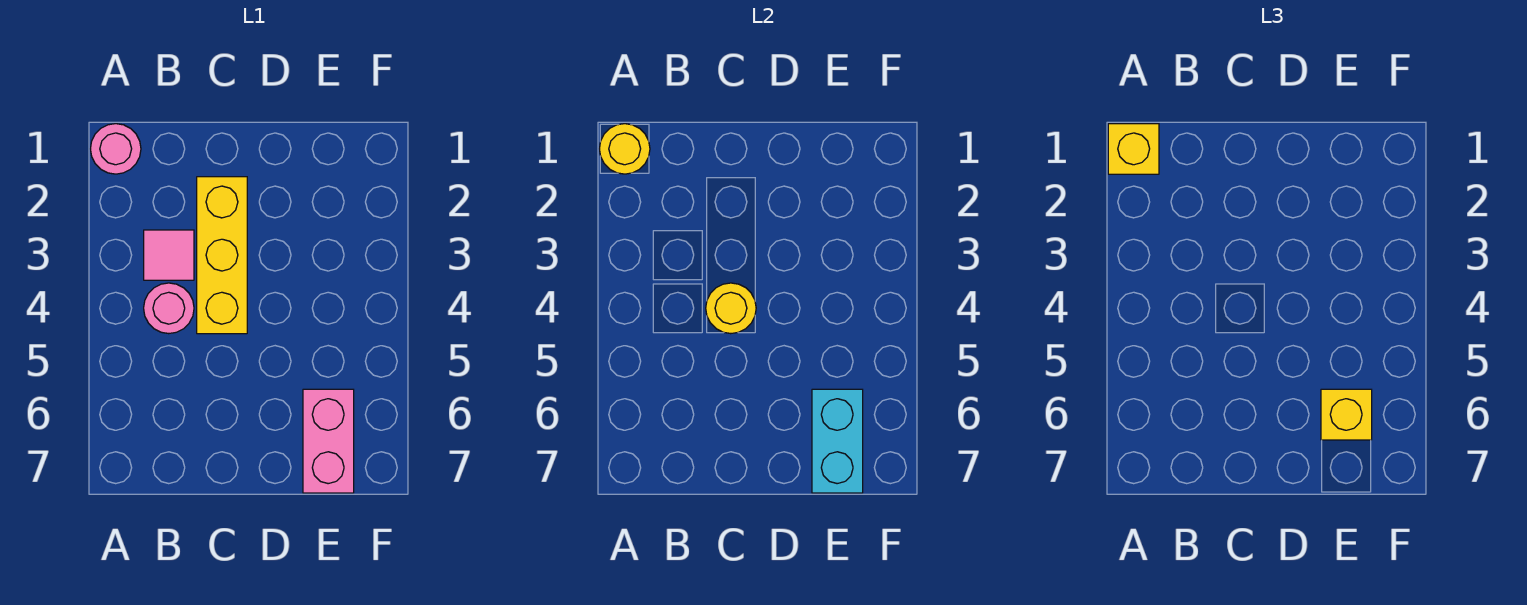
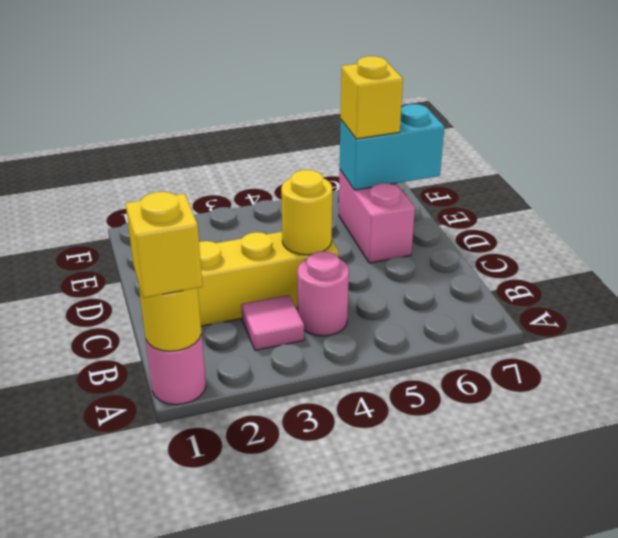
pink 1x2 brick [303,389,354,493] -> pink 1x2 brick turned to [339,170,415,263]

